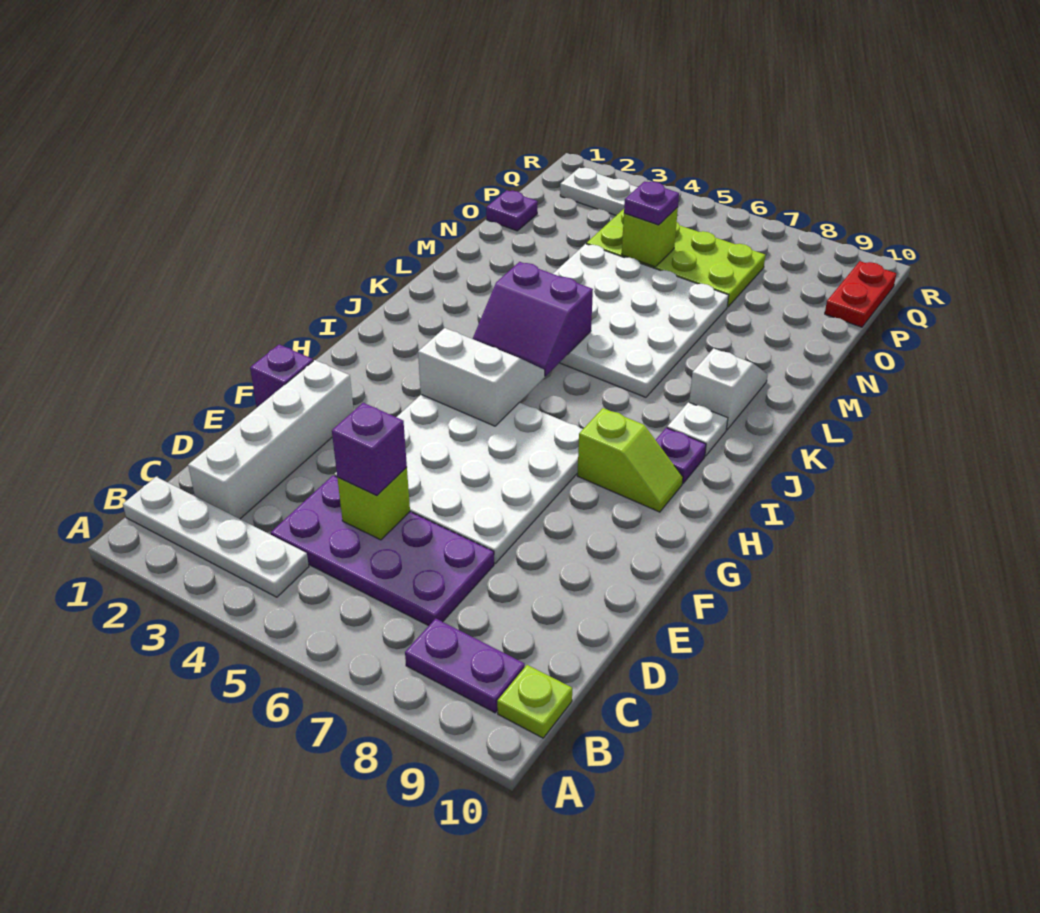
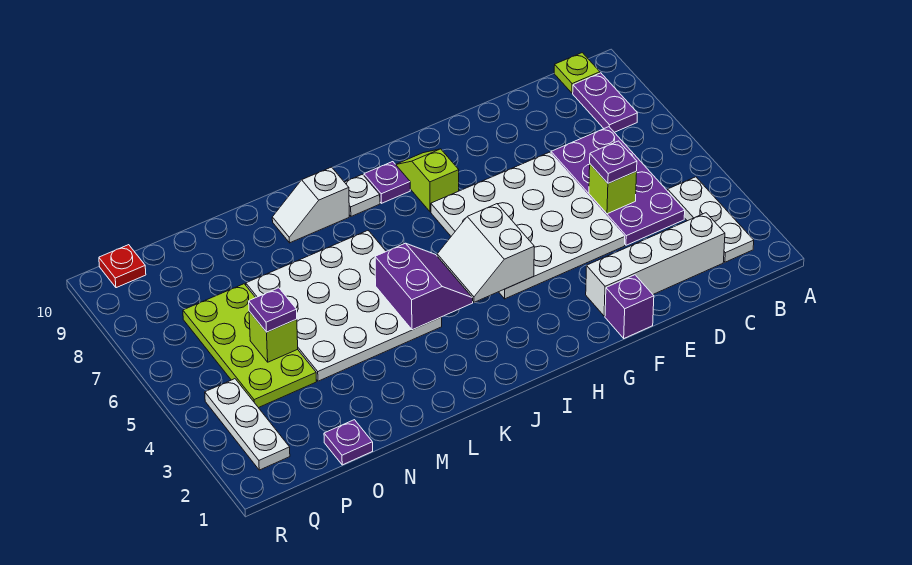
white 1x4 plate [123,477,309,597] -> white 1x3 plate [668,177,754,262]
purple 1x1 brick [332,403,407,496] -> purple 1x1 plate [590,141,637,183]
red 1x2 plate [825,261,896,327] -> red 1x1 plate [99,245,146,288]

